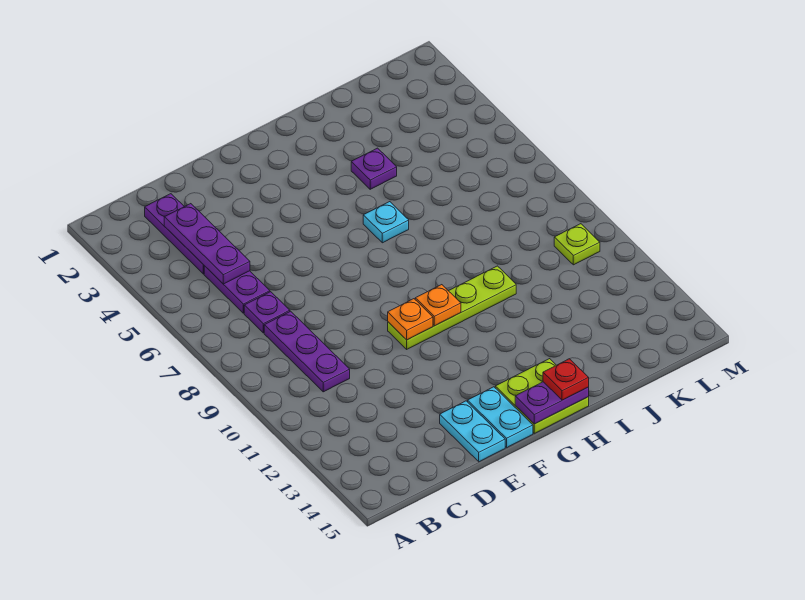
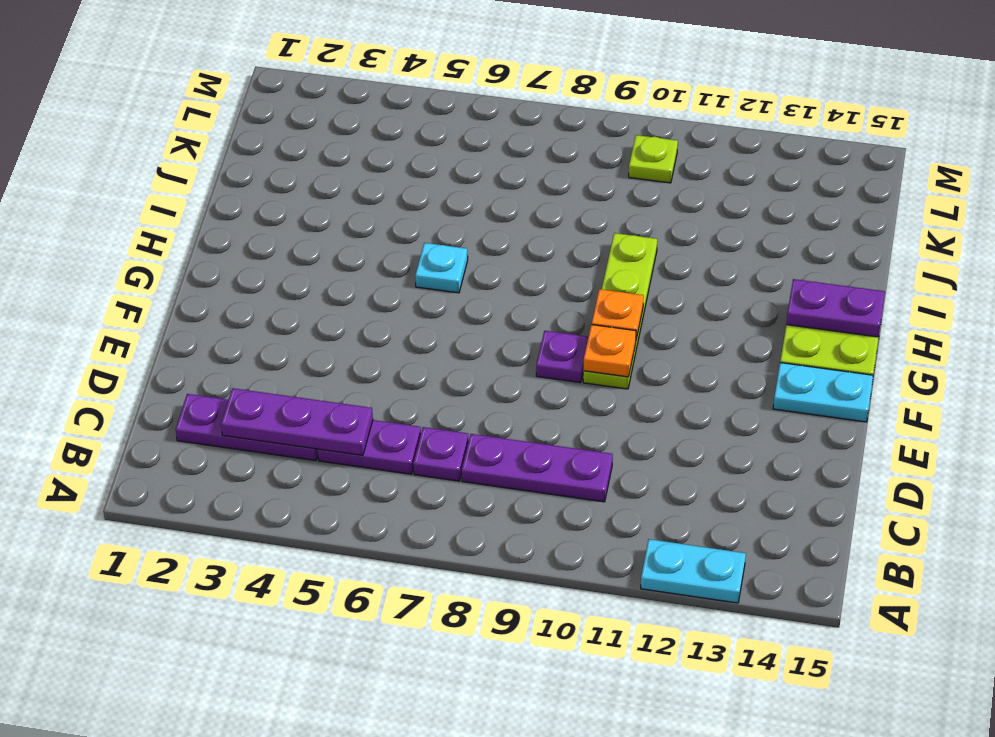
cyan 1x2 plate [440,401,505,462] -> cyan 1x2 plate moved to [641,539,746,603]
purple 1x2 plate [515,382,589,424] -> purple 1x2 plate turned to [786,279,885,337]
red 1x1 plate [543,359,589,400] -> none
purple 1x1 plate [351,148,397,189] -> purple 1x1 plate moved to [536,331,588,383]

